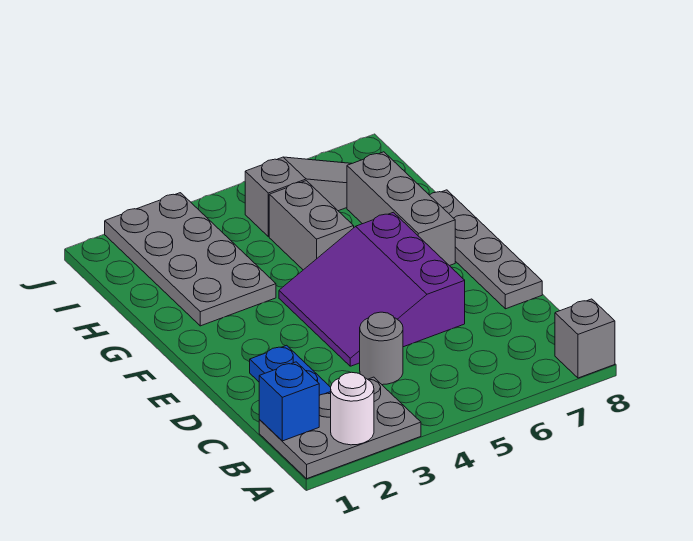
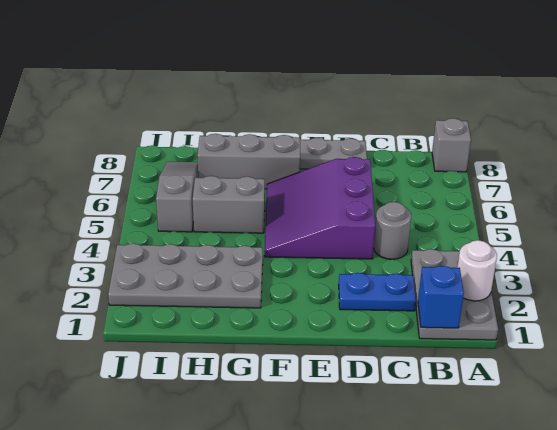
purple 3x3 slope [279,212,465,366] -> purple 3x3 slope turned to [265,157,375,259]

